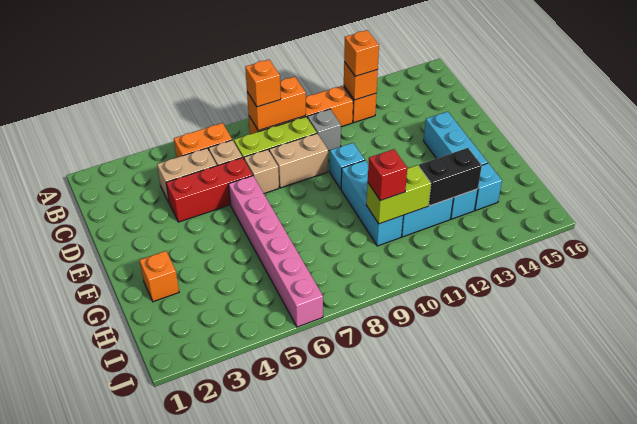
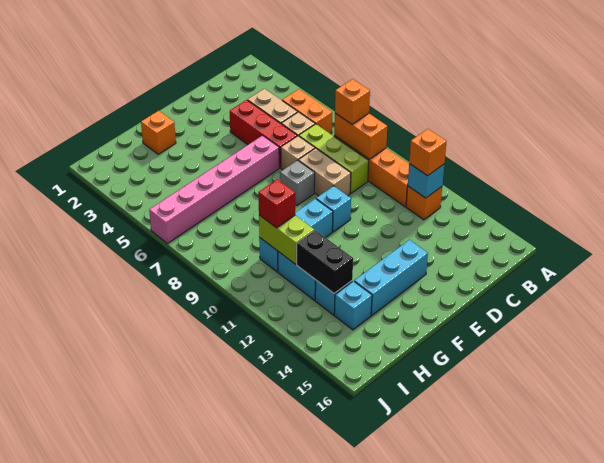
orange 1x1 brick [344,62,378,100] -> cyan 1x1 brick [408,164,444,198]
grey 1x1 brick [307,109,341,151] -> grey 1x1 brick moved to [280,160,315,205]

